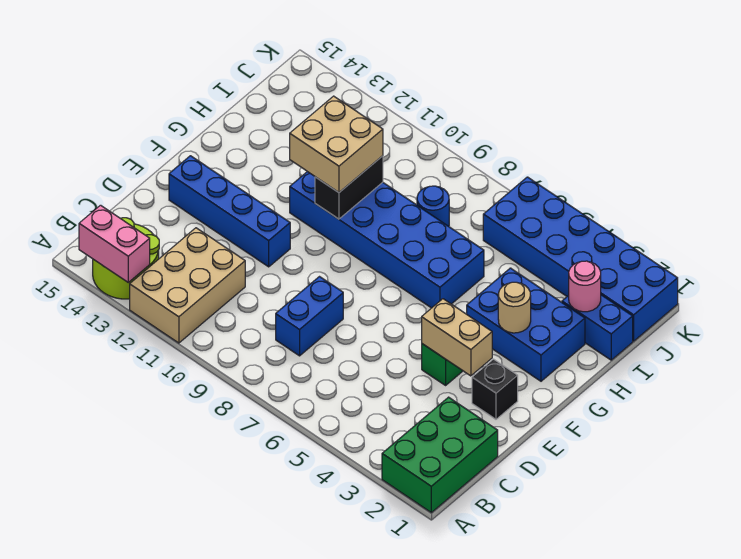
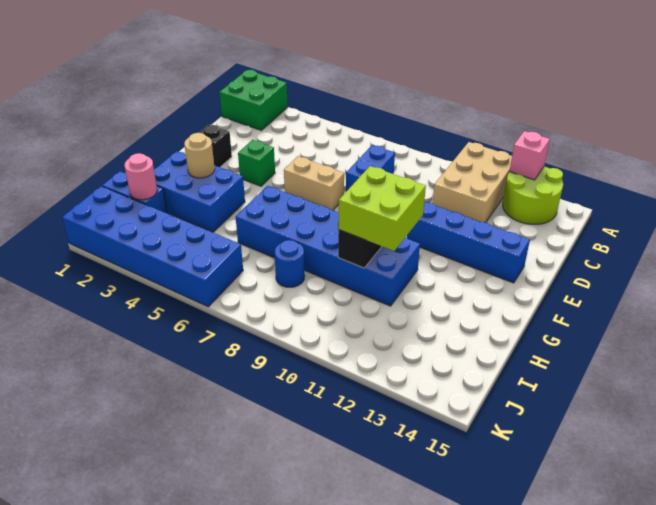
green 2x3 brick [382,397,498,513] -> green 2x2 brick [220,70,288,130]
pink 1x2 brick [79,205,150,282] -> pink 1x1 brick [510,131,550,180]
tan 1x2 brick [422,299,492,376] -> tan 1x2 brick moved to [284,156,344,210]
tan 2x2 brick [290,96,383,192] -> lime 2x2 brick [339,166,426,251]

